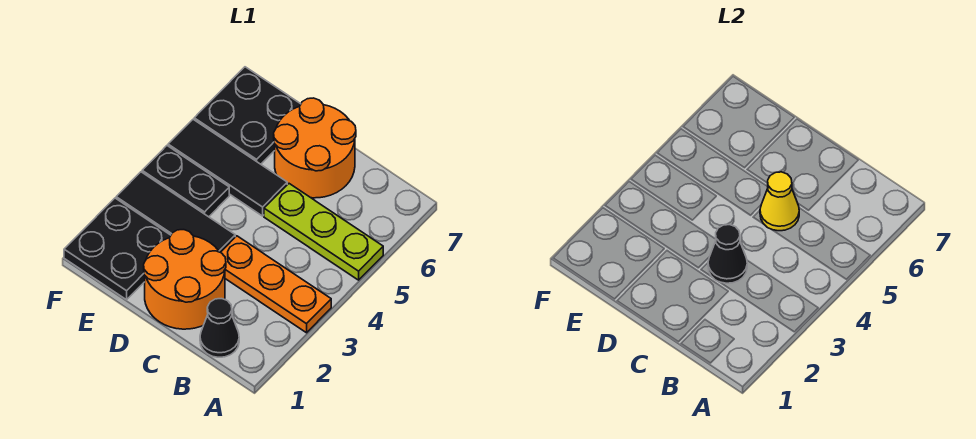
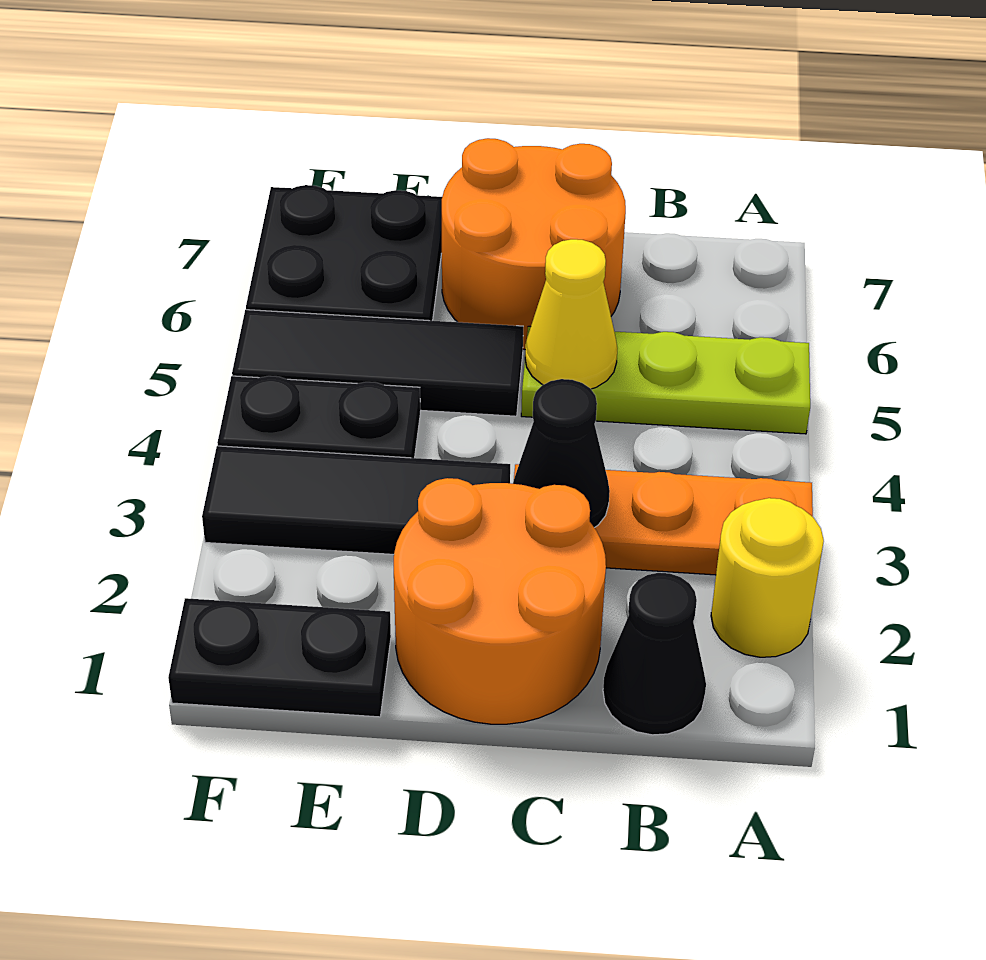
none -> yellow 1x1 round brick [711,498,824,657]
black 2x2 plate [64,198,171,300] -> black 1x2 plate [168,598,391,717]

